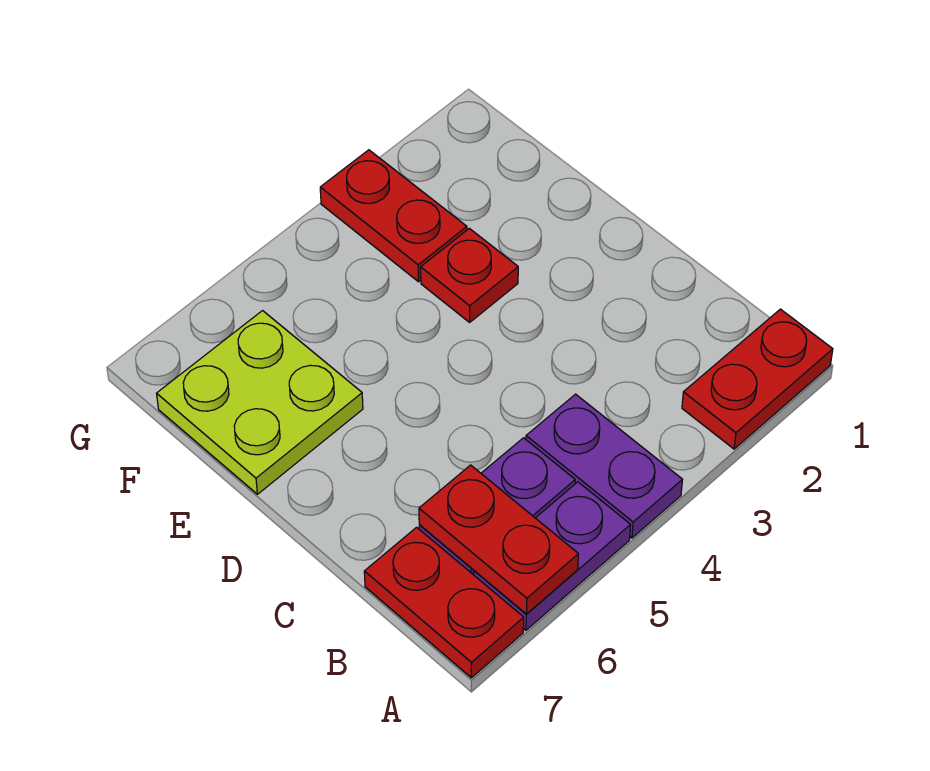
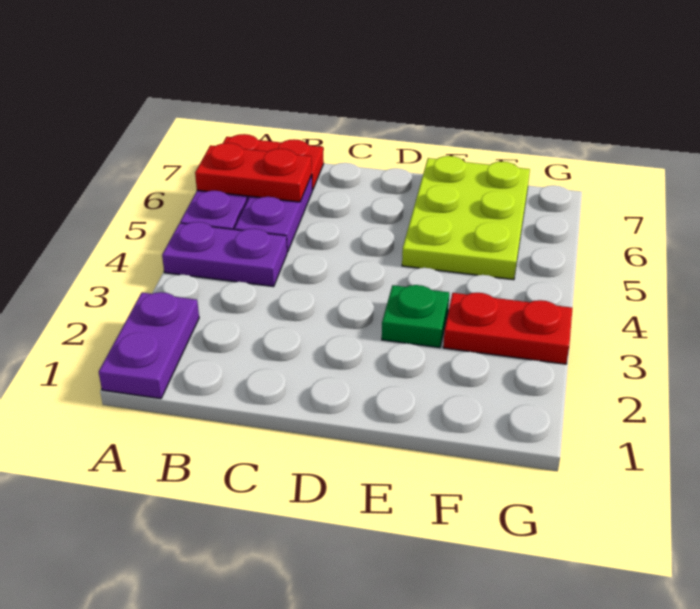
red 1x2 plate [682,309,833,449] -> purple 1x2 plate [99,292,199,399]
red 1x1 plate [421,228,518,322] -> green 1x1 plate [382,285,449,348]
lime 2x2 plate [157,311,363,494] -> lime 2x3 plate [402,156,530,280]

